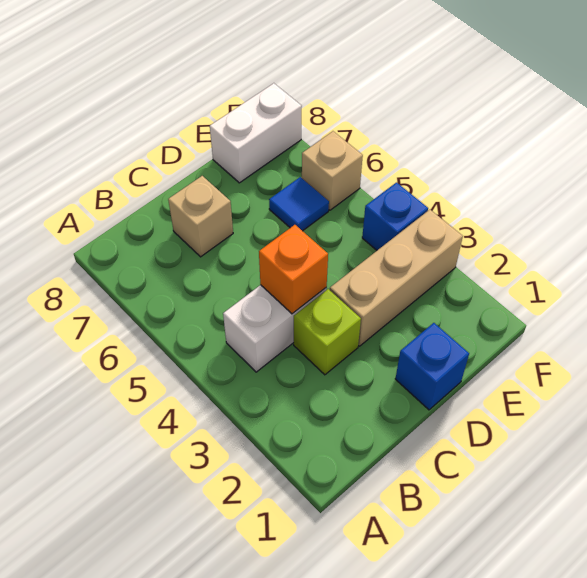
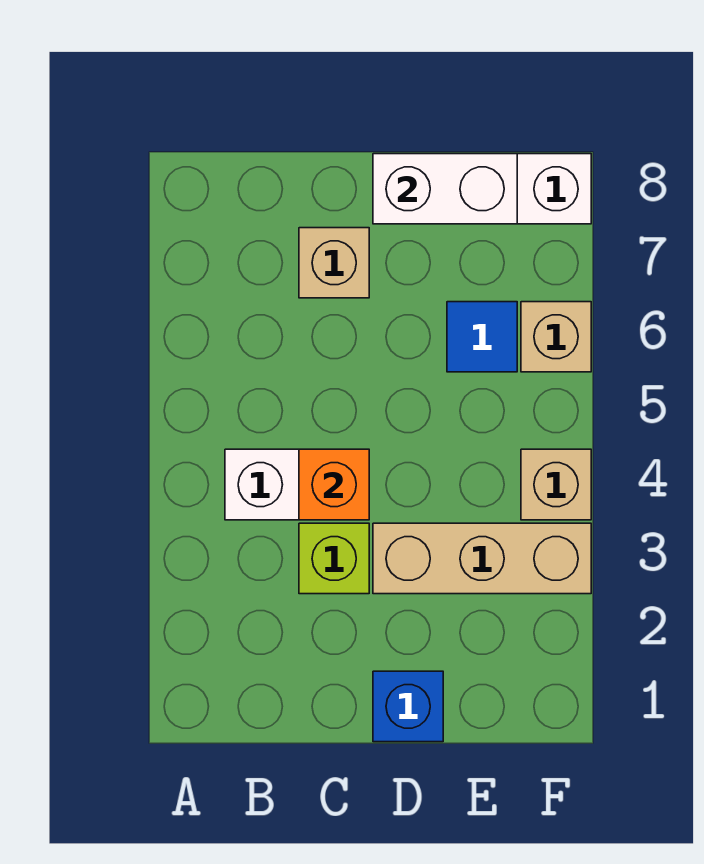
none -> white 1x2 brick [373,154,517,224]
blue 1x1 brick [362,183,428,250] -> tan 1x1 brick [521,449,591,520]

